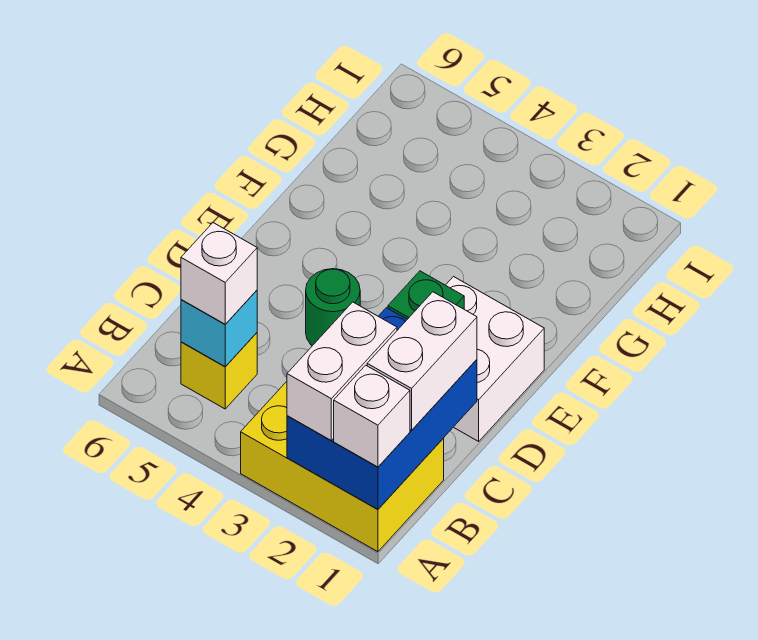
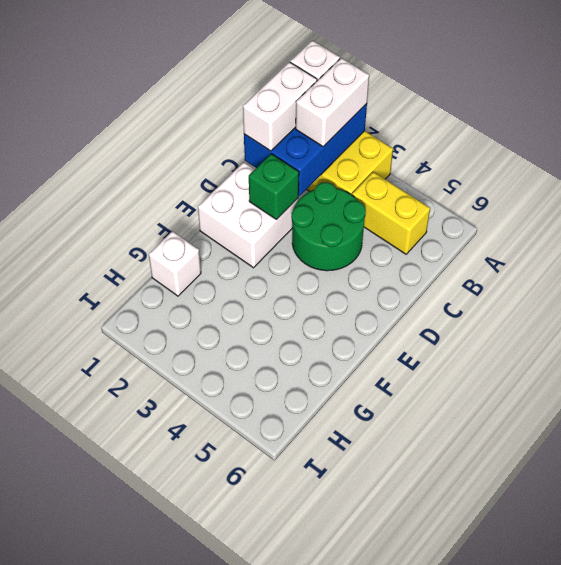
yellow 1x1 brick [181,333,257,409] -> yellow 1x2 brick [352,172,430,254]
cyan 1x1 brick [181,290,257,367] -> none
white 1x1 brick [181,223,257,324] -> white 1x1 brick moved to [149,231,201,296]
green 1x1 round brick [306,269,360,346] -> green 2x2 round brick [292,182,366,271]

